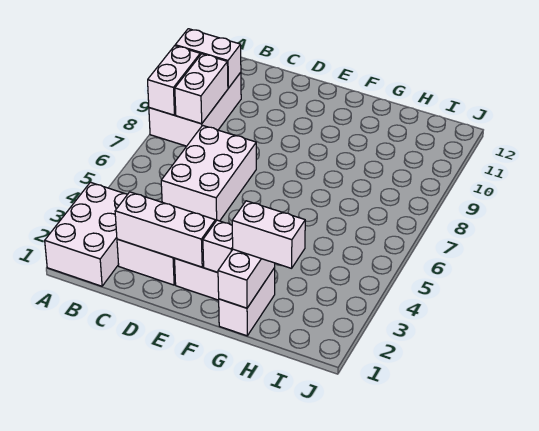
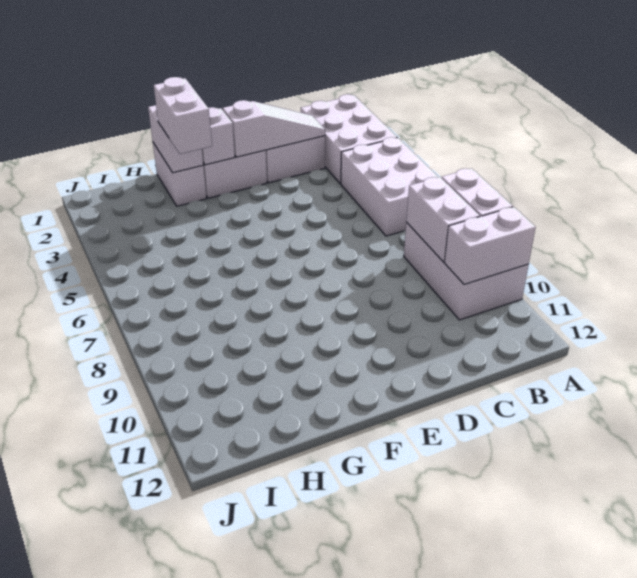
white 1x3 brick [115,192,215,267] -> white 1x3 slope [223,100,325,157]
white 2x3 brick [161,125,256,222] -> white 2x3 brick moved to [341,137,438,236]
white 1x2 brick [232,201,305,268] -> white 1x2 brick turned to [154,77,212,154]

